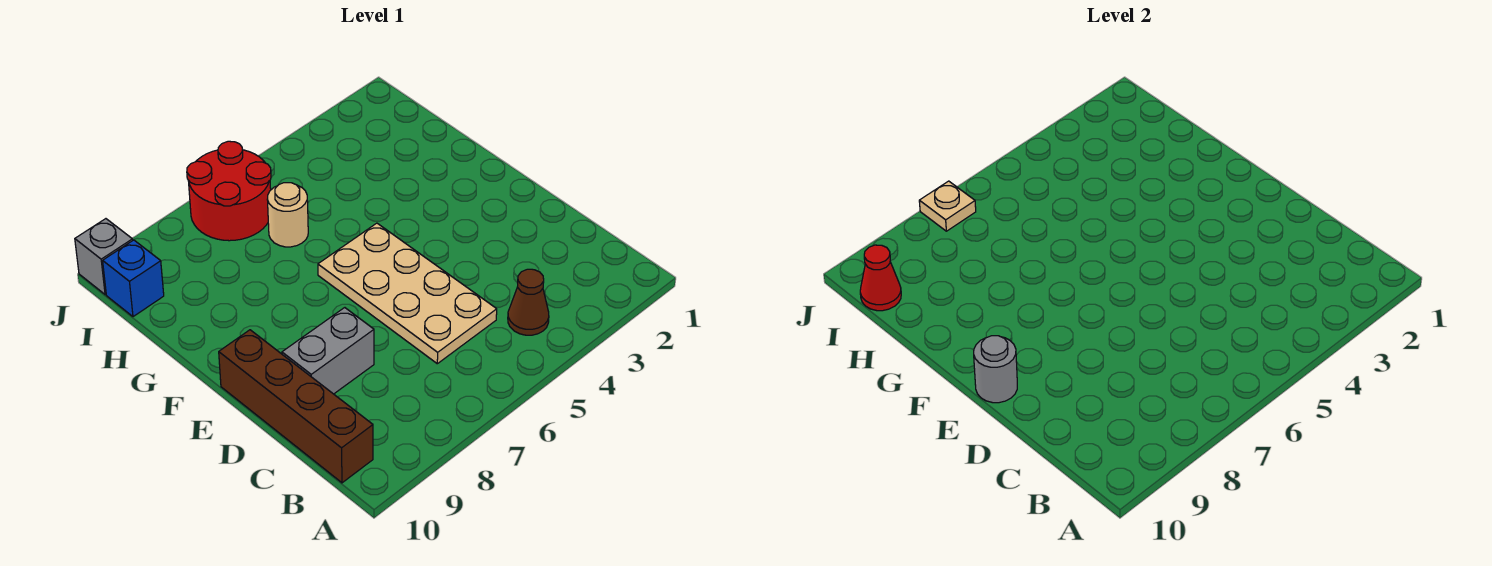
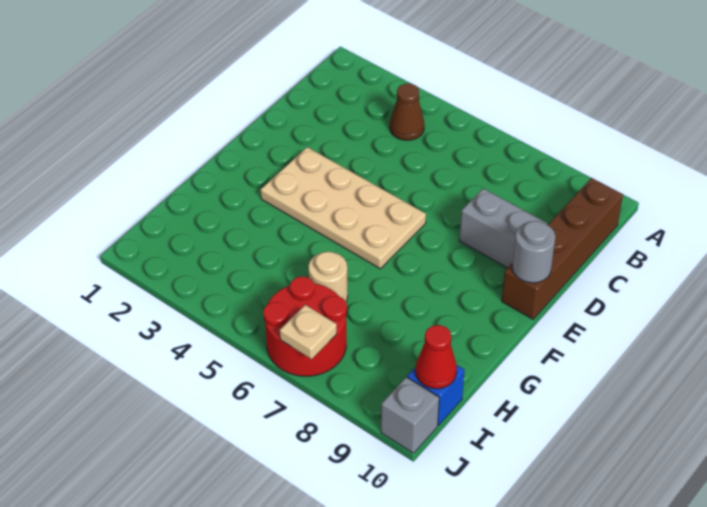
tan 2x4 plate [318,223,497,364] -> tan 2x4 plate turned to [261,147,426,269]

